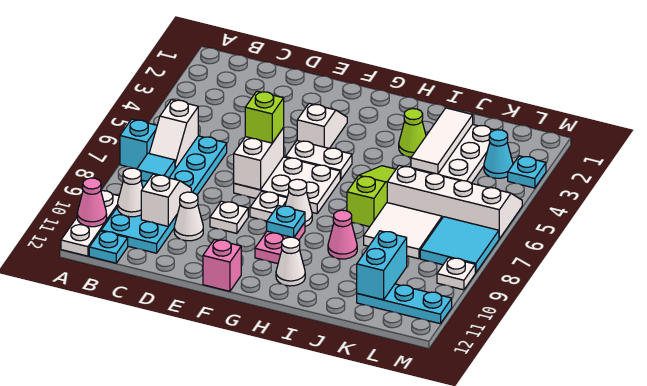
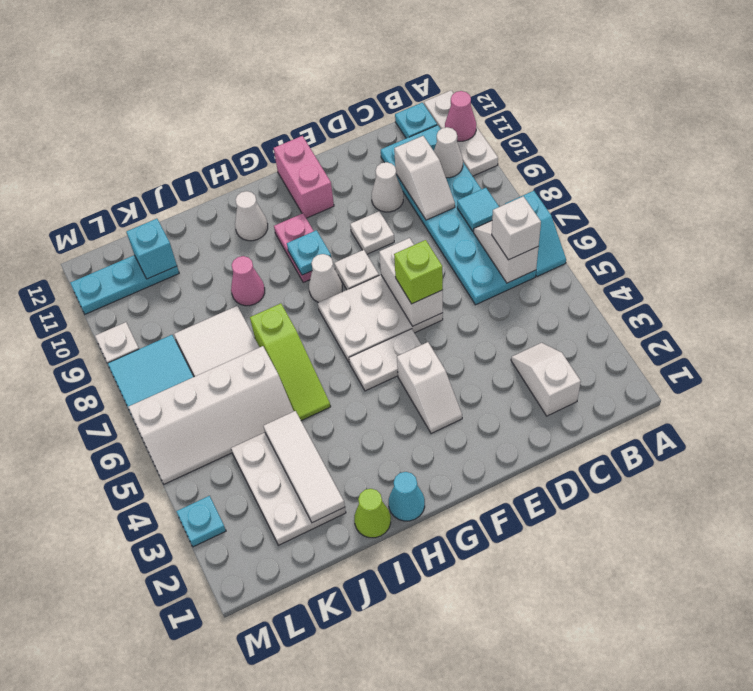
none -> white 1x1 brick [491,196,541,260]
none -> white 1x2 slope [511,343,581,416]
pink 1x1 brick [203,239,241,291] -> pink 1x2 brick [274,136,334,218]
lime 1x1 cone [399,109,426,157] -> lime 1x1 cone moved to [354,489,391,538]
cyan 1x2 brick [357,231,407,300] -> cyan 1x1 brick [126,219,177,279]
cyan 1x1 cone [484,130,513,178] -> cyan 1x1 cone moved to [389,472,425,521]

